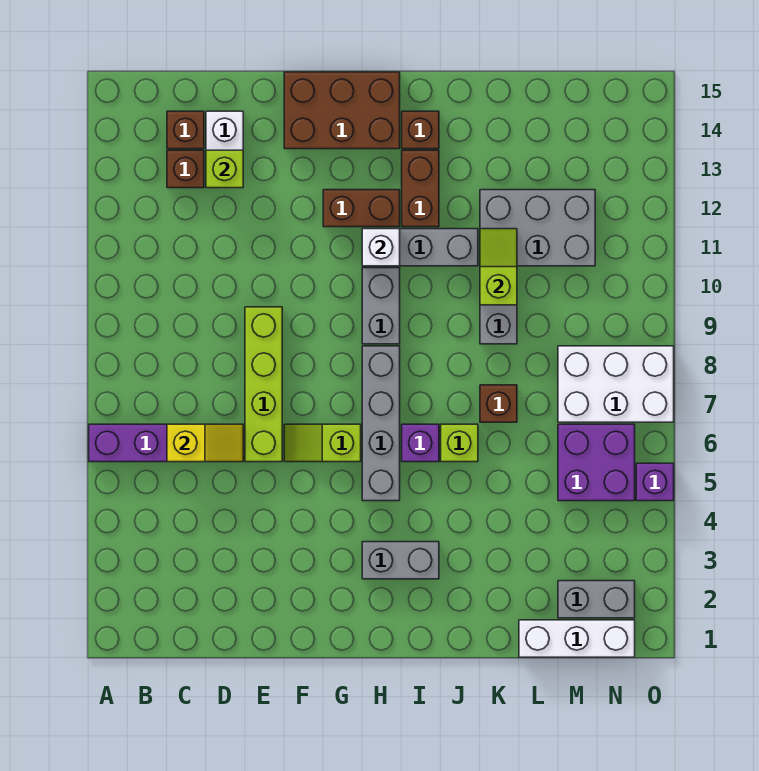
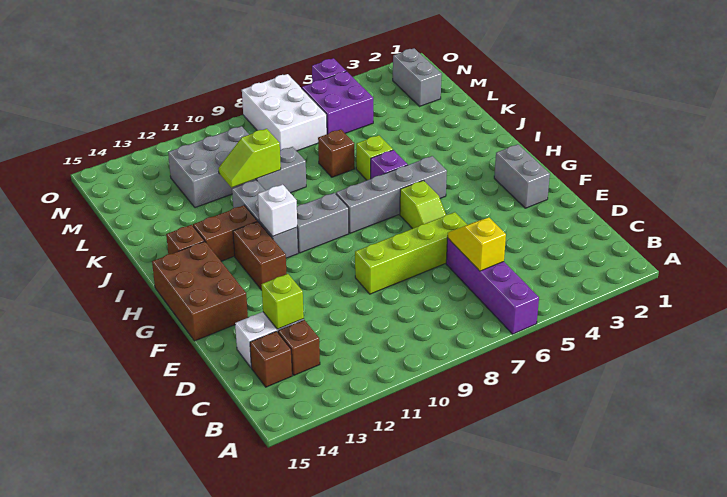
grey 1x2 brick [362,542,439,579] -> grey 1x2 brick moved to [494,144,550,208]
grey 2x3 brick [480,190,595,266] -> grey 2x3 brick turned to [168,126,249,208]
white 1x3 brick [519,620,635,657] -> none

